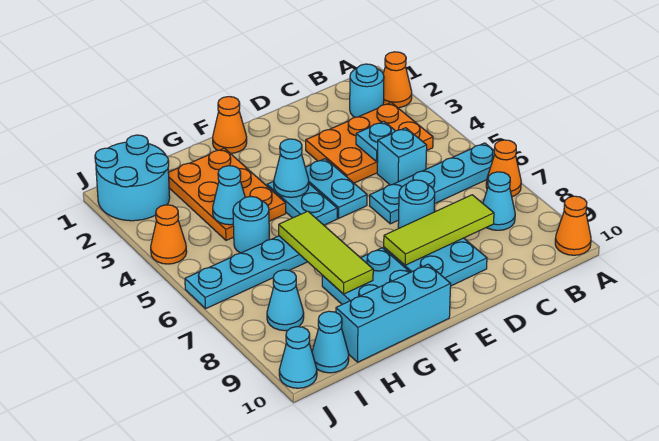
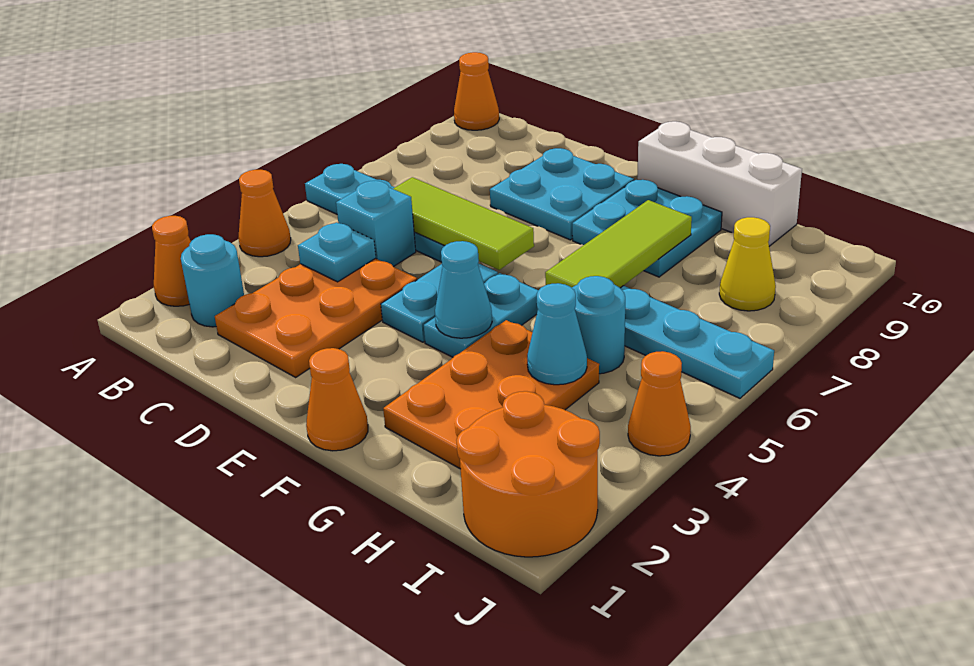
orange 1x1 cone [486,140,521,197] -> orange 1x1 cone moved to [238,170,291,257]
orange 2x3 plate [306,103,433,183] -> orange 2x3 plate turned to [215,258,417,377]
cyan 1x1 cone [483,172,515,230] -> none
lime 1x3 tile [384,195,494,265] -> lime 1x3 tile moved to [393,177,534,270]
cyan 1x1 round brick [398,180,435,228] -> none
cyan 1x3 brick [336,264,451,362] -> white 1x3 brick [637,121,802,246]
cyan 2x2 round brick [95,135,170,221] -> orange 2x2 round brick [456,391,600,557]
cyan 1x1 cone [267,270,304,331] -> yellow 1x1 cone [719,217,776,311]
cyan 1x1 cone [312,311,349,373] -> none
cyan 1x1 cone [279,327,317,388] -> none

